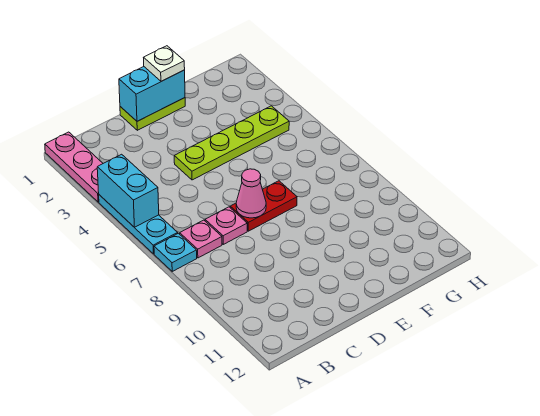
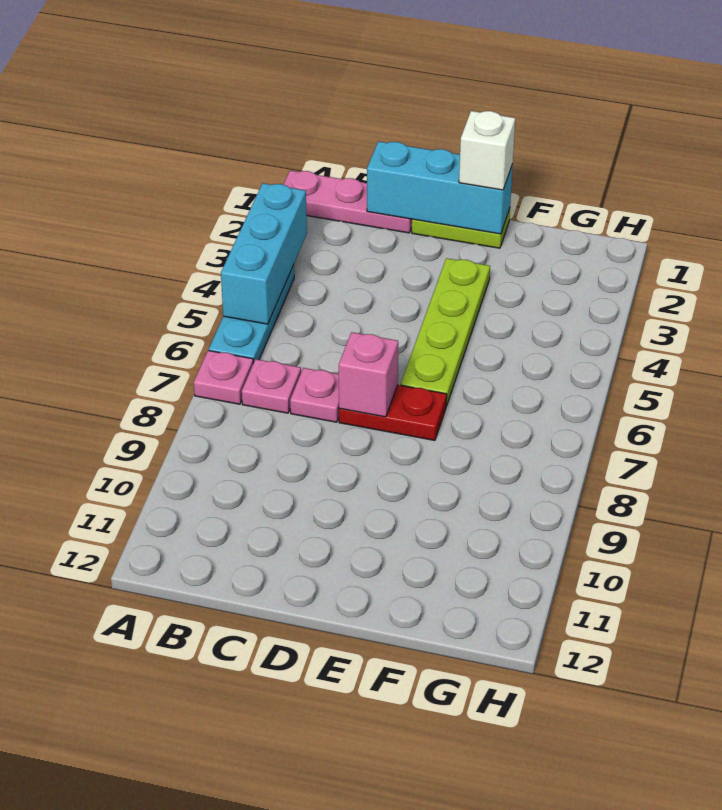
pink 1x3 plate [45,132,103,202] -> pink 1x3 plate turned to [283,171,412,233]
cyan 1x2 brick [97,154,159,227] -> cyan 1x3 brick [221,183,307,324]
cyan 1x1 plate [154,233,197,271] -> pink 1x1 plate [194,350,253,404]
cyan 1x2 brick [119,67,185,121] -> cyan 1x3 brick [367,141,513,234]
lime 1x4 plate [174,106,289,180] -> lime 1x4 plate turned to [401,258,490,406]
pink 1x1 cone [236,169,266,218] -> pink 1x1 brick [339,332,398,417]
white 1x1 plate [144,46,185,81] -> white 1x1 brick [459,111,515,190]

